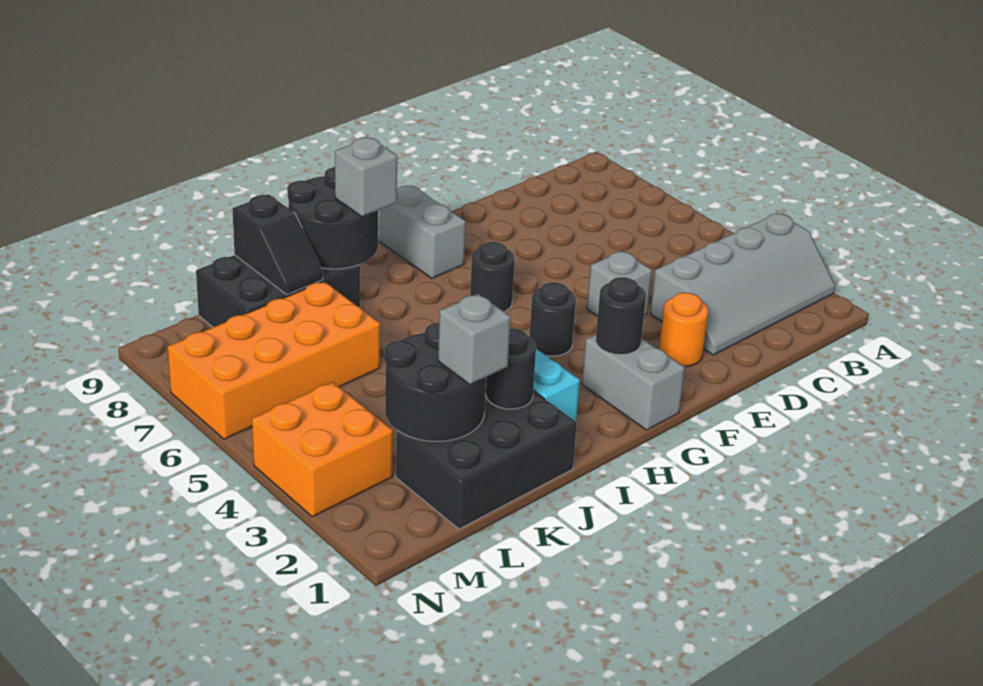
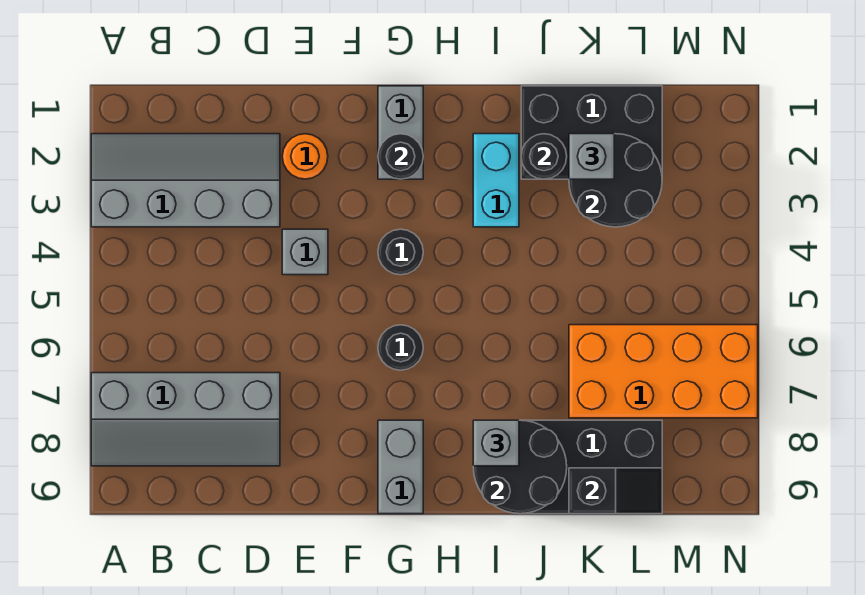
none -> grey 2x4 slope [91,373,280,466]
black 1x2 slope [232,195,323,294] -> black 1x2 slope turned to [569,468,662,514]
orange 2x2 brick [252,382,393,517] -> none

